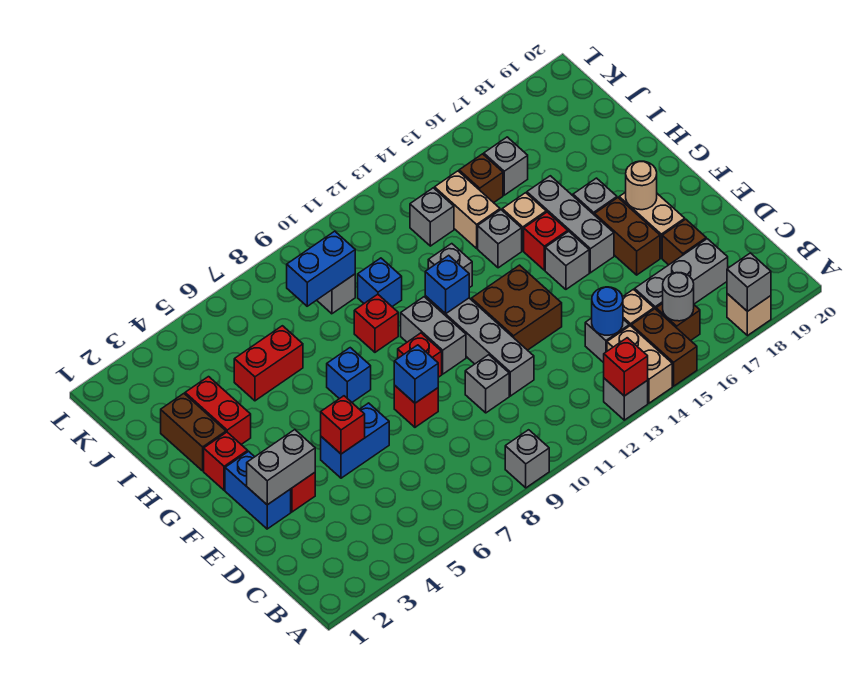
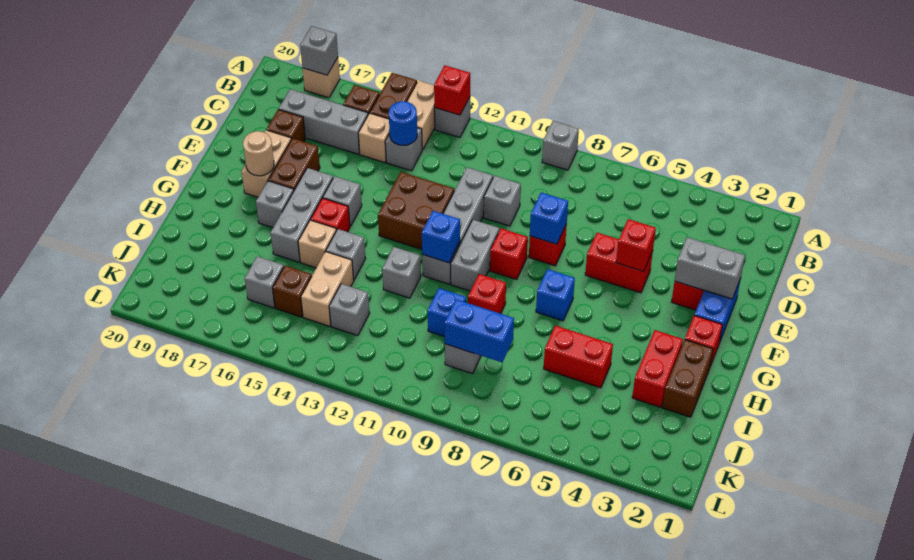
grey 1x1 round brick [663,273,694,321] -> none
blue 1x2 brick [321,403,389,478] -> red 1x2 brick [585,233,653,293]

